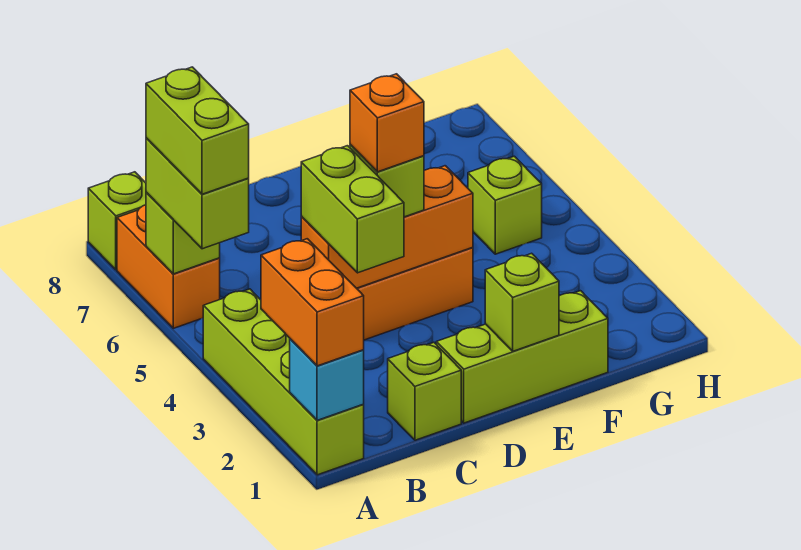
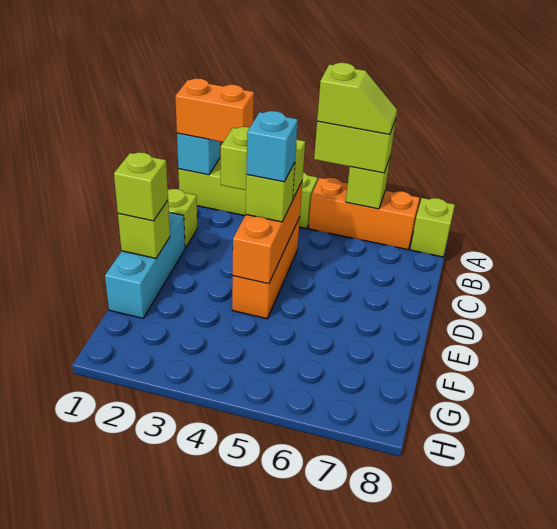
lime 1x2 brick [146,67,249,194] -> lime 1x2 slope [317,63,397,135]
orange 1x2 brick [117,205,220,328] -> orange 1x3 brick [308,178,420,250]
lime 1x3 brick [436,291,608,423] -> cyan 1x3 brick [105,212,185,318]
orange 1x1 brick [350,74,424,172] -> cyan 1x1 brick [247,111,298,182]
lime 1x1 brick [468,156,542,254] -> lime 1x1 brick moved to [114,152,168,221]

